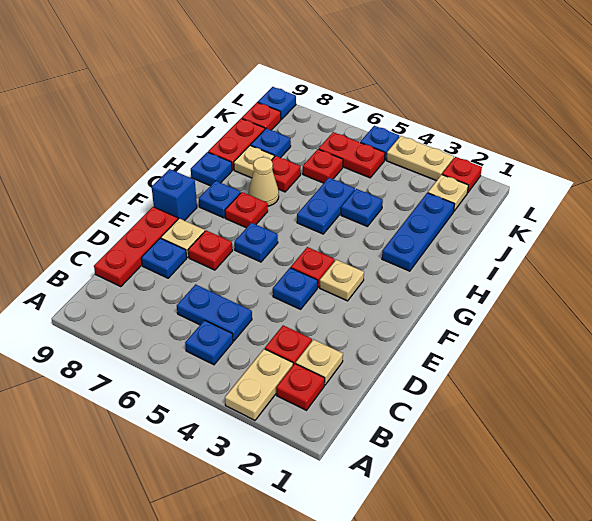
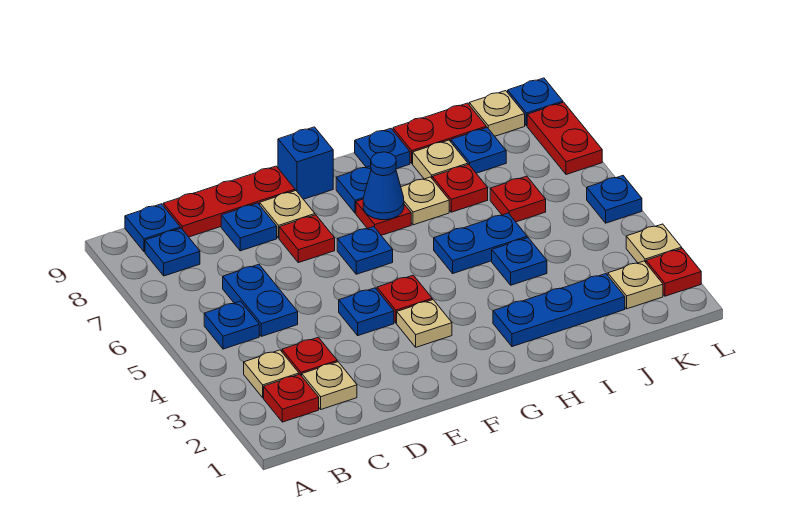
tan 1x2 plate [225,349,293,420] -> tan 1x1 plate [244,350,299,398]
none -> blue 1x1 plate [145,228,200,276]
none -> blue 1x1 plate [125,204,180,252]
none -> blue 1x1 cone [363,152,404,220]
tan 1x1 cone [249,157,279,206] -> tan 1x1 plate [401,177,449,225]
red 1x2 plate [319,132,385,178] -> red 1x2 plate moved to [527,102,602,175]
red 1x1 plate [242,102,281,130] -> tan 1x1 plate [469,91,525,136]
tan 1x2 plate [386,136,454,181] -> tan 1x1 plate [626,224,682,263]

